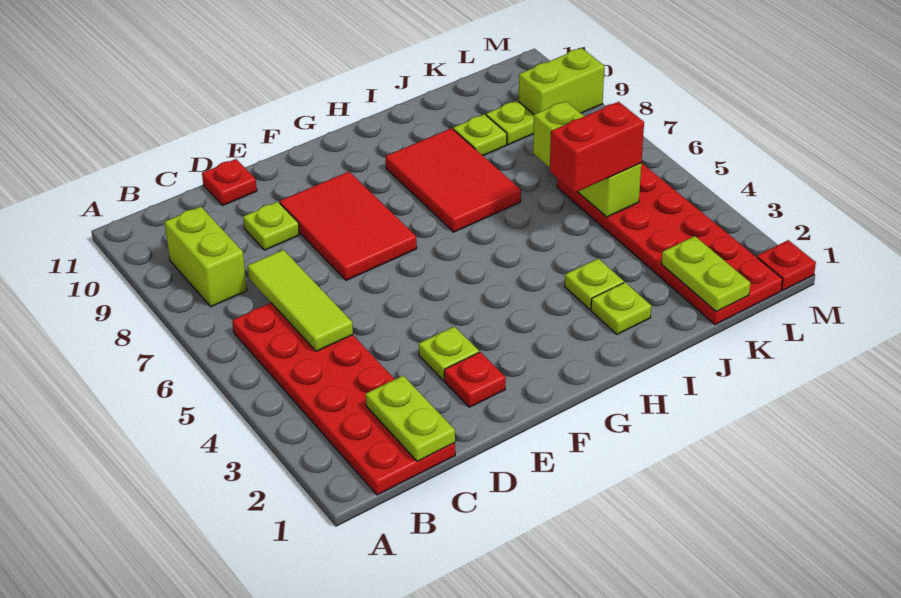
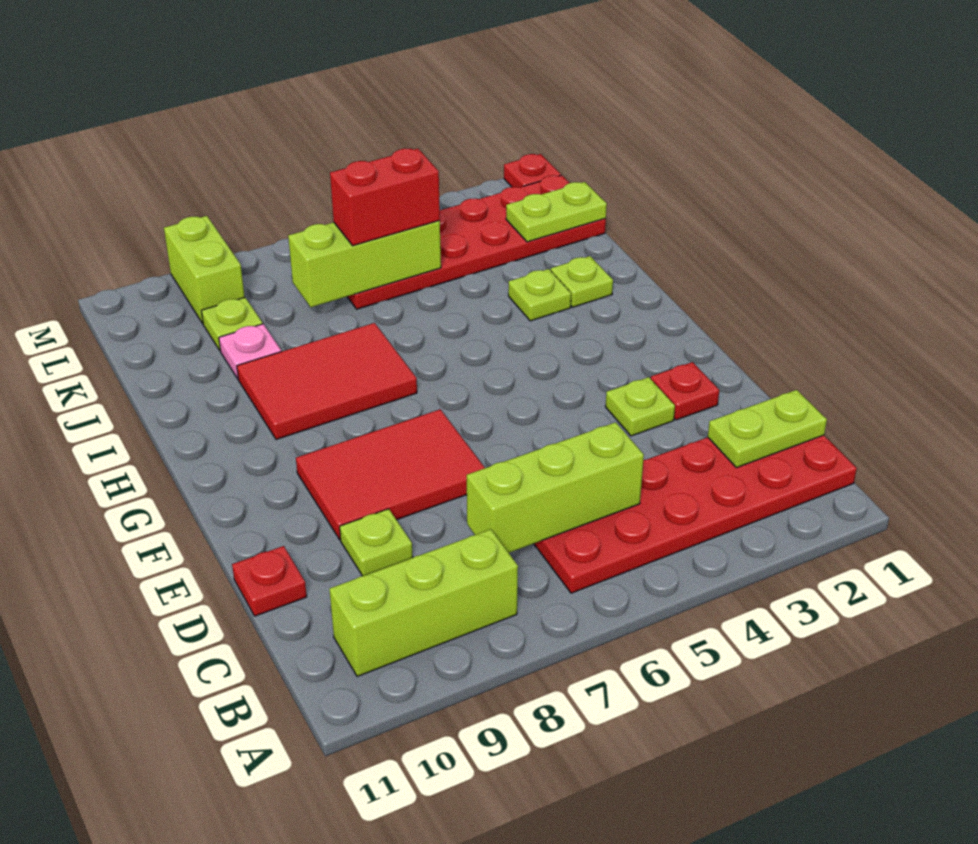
lime 1x2 brick [165,207,247,307] -> lime 1x3 brick [329,529,518,677]
lime 1x3 tile [247,250,353,352] -> lime 1x3 brick [467,422,644,553]
red 1x2 brick [550,102,644,193] -> red 1x2 brick turned to [330,149,440,246]
lime 1x1 plate [453,114,507,156] -> pink 1x1 plate [219,324,281,379]

